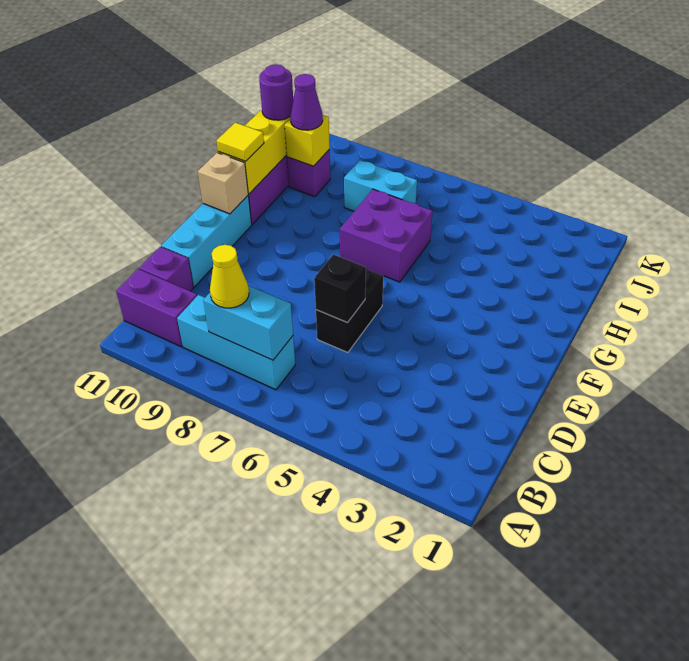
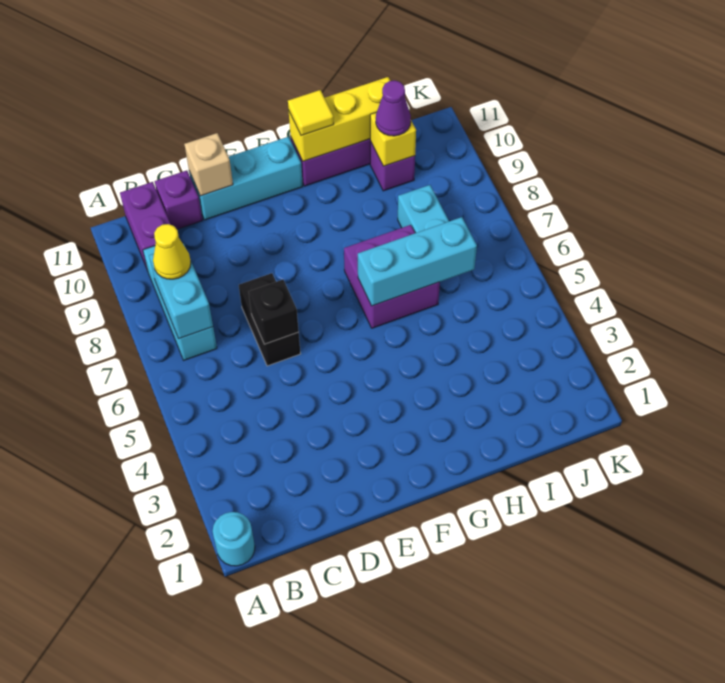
none -> cyan 1x1 round brick [213,512,255,566]
black 1x2 brick [316,269,383,353] -> black 1x2 brick turned to [239,273,300,366]
tan 1x1 brick [198,153,248,214] -> tan 1x1 brick moved to [184,133,233,196]
none -> cyan 1x3 brick [358,217,477,306]
purple 1x1 round brick [259,64,293,120] -> none

